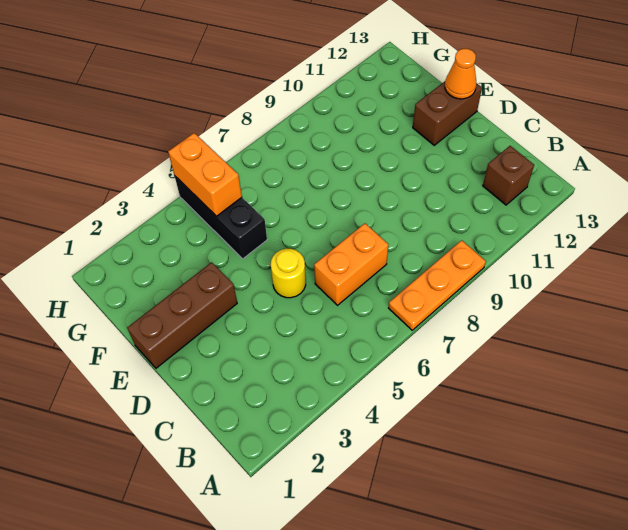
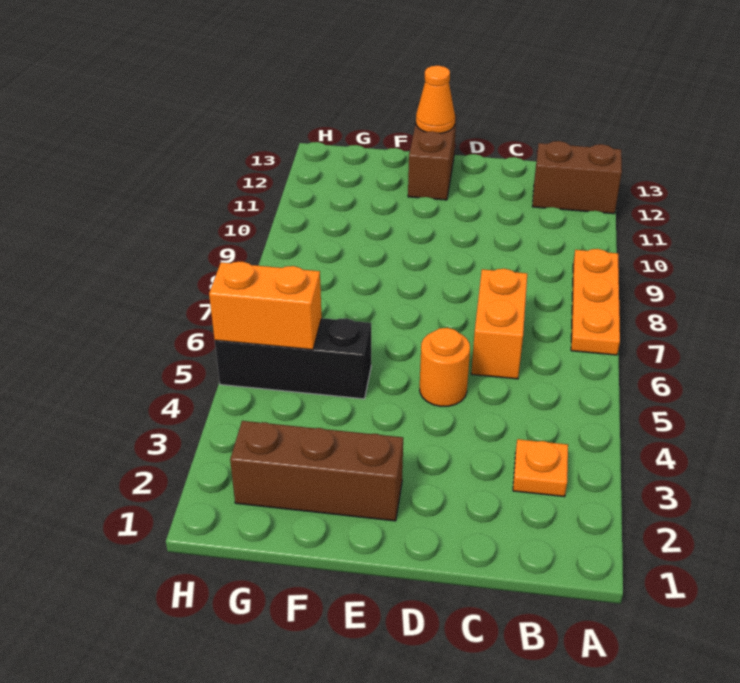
none -> orange 1x1 plate [513,439,568,497]
brown 1x1 brick [483,146,534,205] -> brown 1x2 brick [532,141,622,214]
yellow 1x1 round brick [271,249,306,298] -> orange 1x1 round brick [420,328,470,406]
brown 1x3 brick [127,262,237,368] -> brown 1x3 brick turned to [230,421,403,521]

